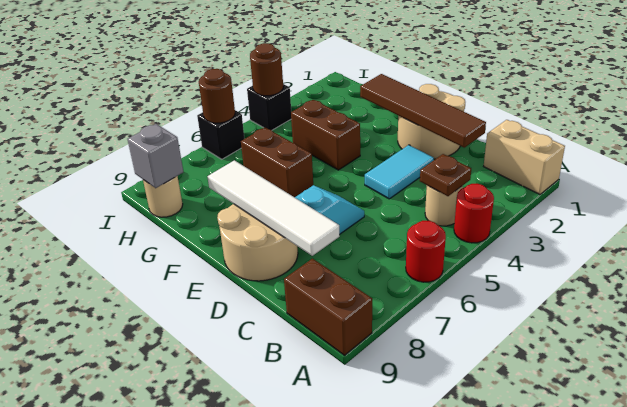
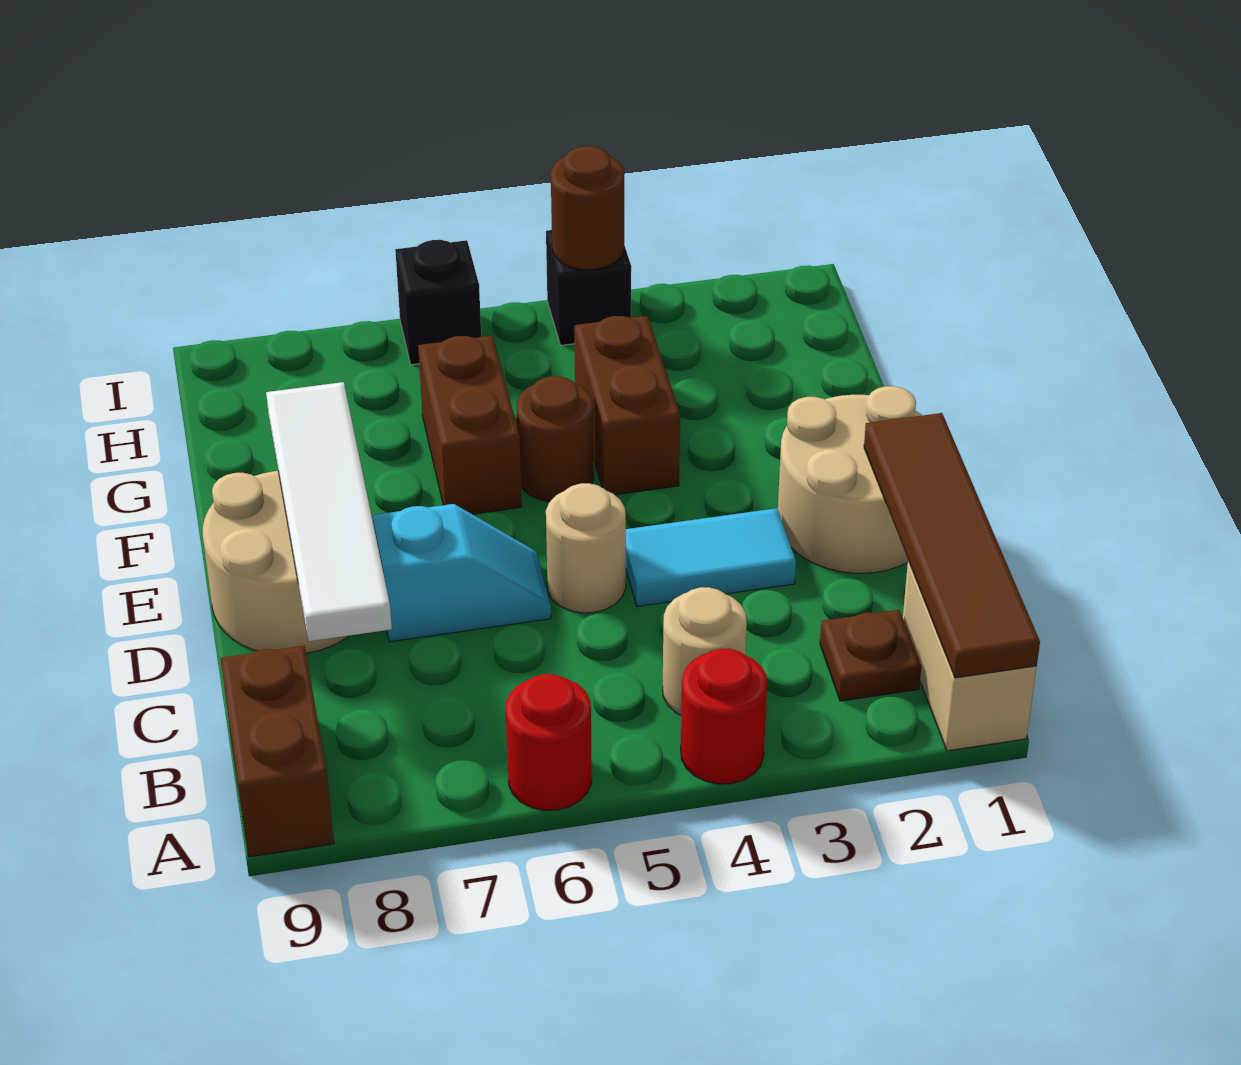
brown 1x1 plate [420,154,471,196] -> brown 1x1 plate moved to [820,610,921,701]
brown 1x4 tile [360,74,486,147] -> brown 1x4 tile moved to [864,413,1040,678]
tan 1x1 round brick [143,176,183,217] -> tan 1x1 round brick moved to [546,483,626,613]
grey 1x1 brick [127,124,183,188] -> none
brown 1x1 round brick [199,69,235,123] -> brown 1x1 round brick moved to [517,376,594,502]

